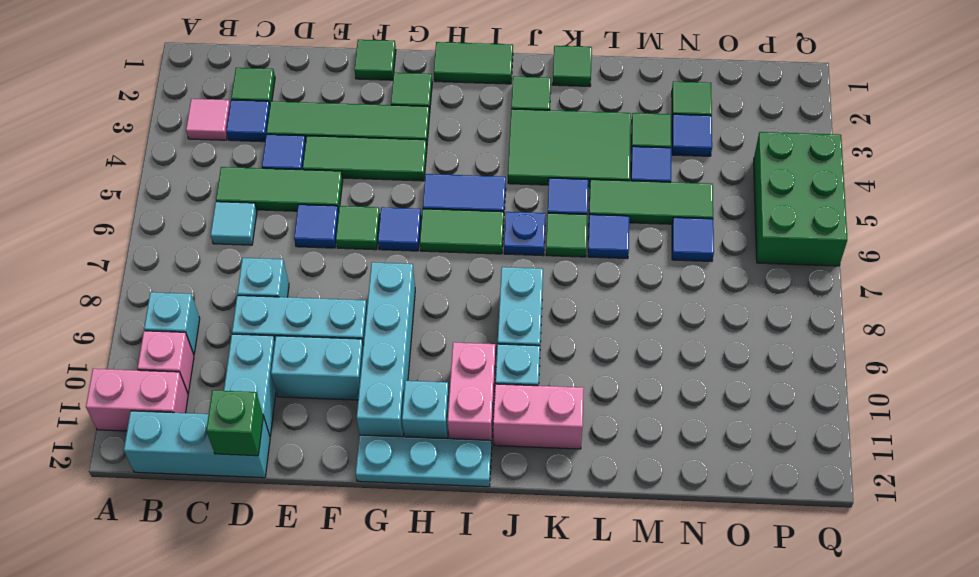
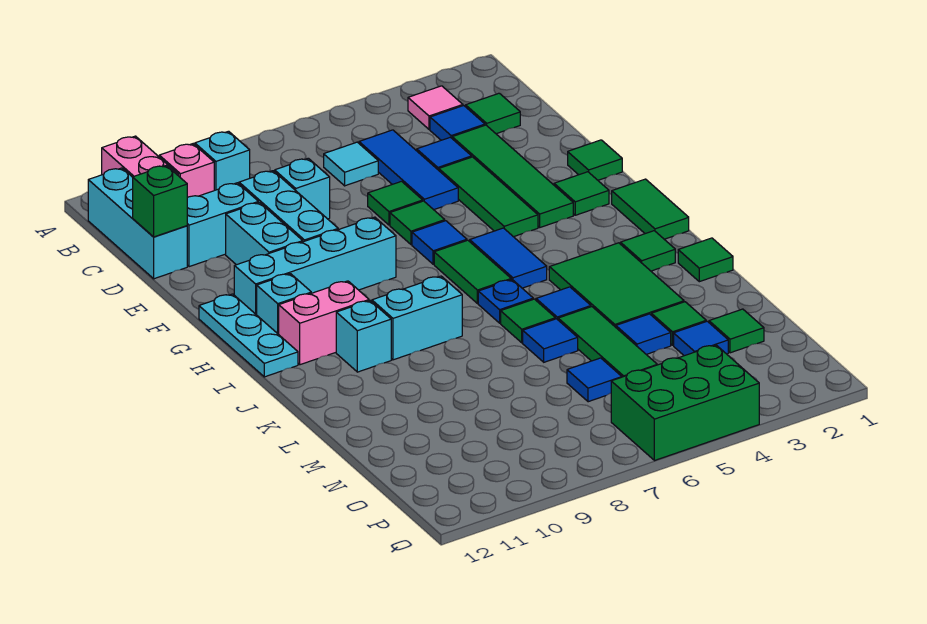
green 1x3 tile [216,167,343,212] -> blue 1x3 tile [359,130,458,210]
blue 1x1 tile [294,205,339,248] -> green 1x1 tile [368,181,423,225]
pink 1x2 brick [493,384,584,449] -> none

